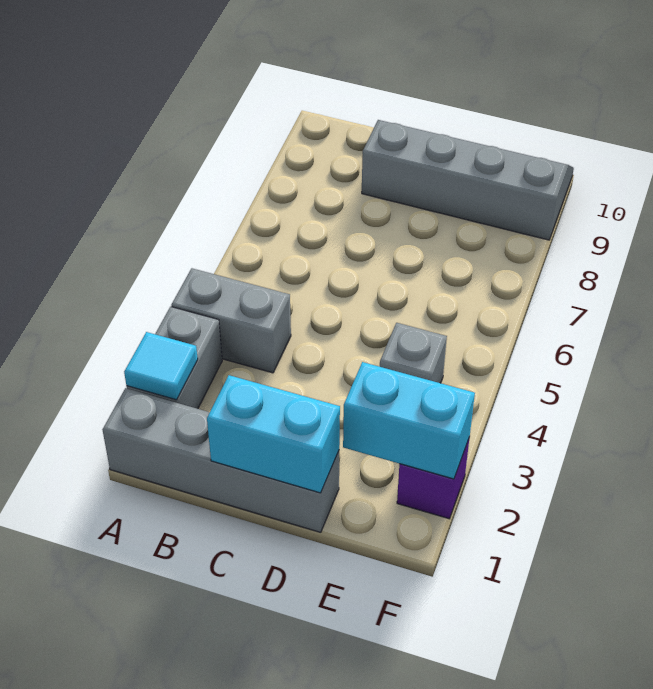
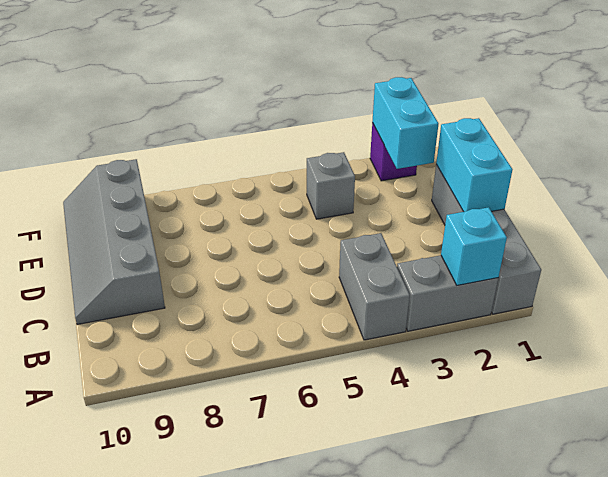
cyan 1x1 tile [124,332,198,400] -> cyan 1x1 brick [441,207,507,285]

